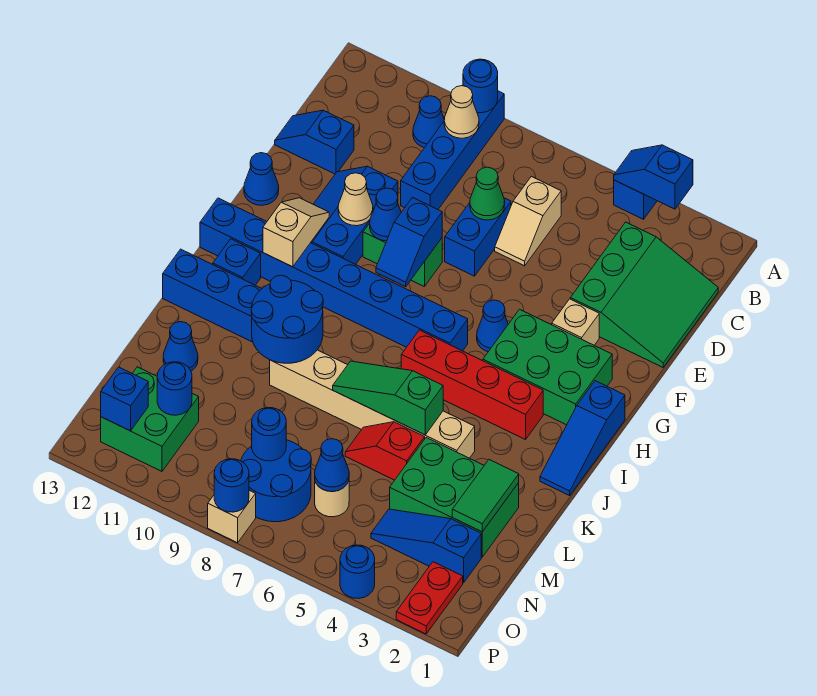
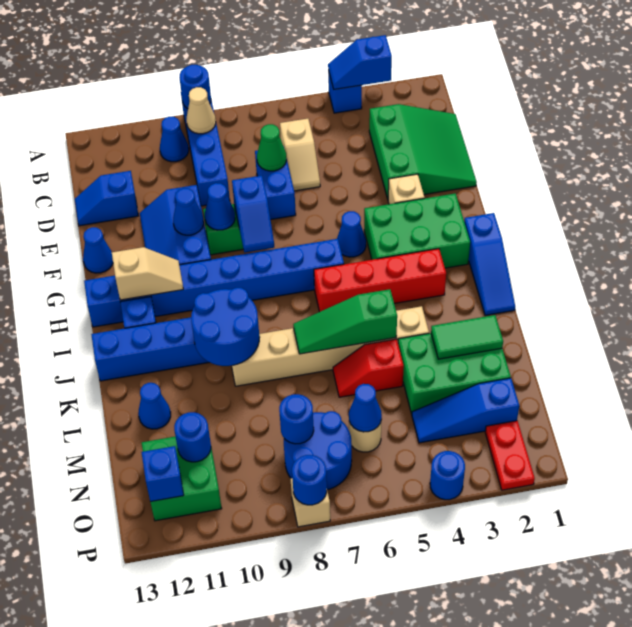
tan 1x1 cone [338,173,373,226] -> blue 1x1 cone [173,188,204,235]
tan 1x2 slope [263,198,329,267] -> tan 1x2 slope turned to [112,247,183,300]
green 1x2 tile [452,460,519,532] -> green 1x2 tile turned to [431,315,503,359]

